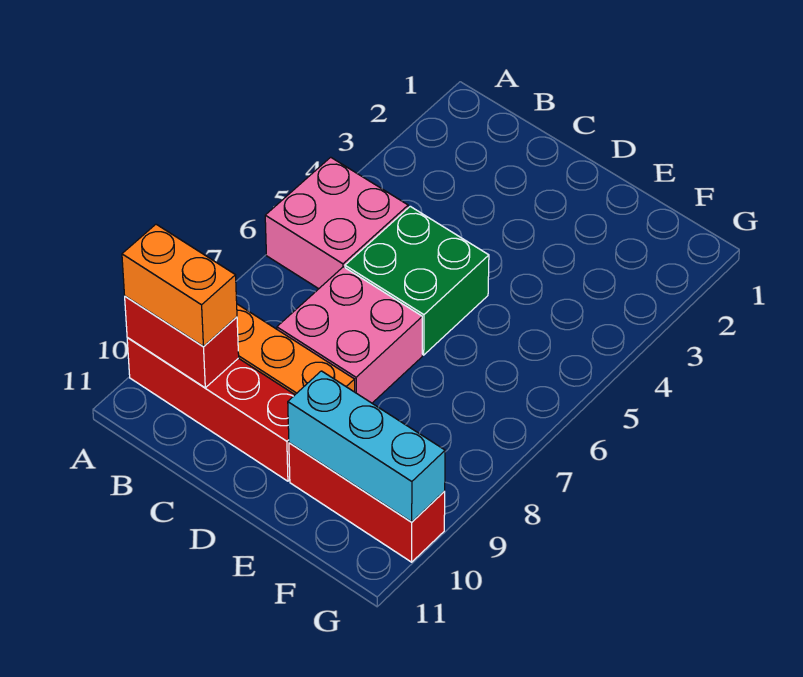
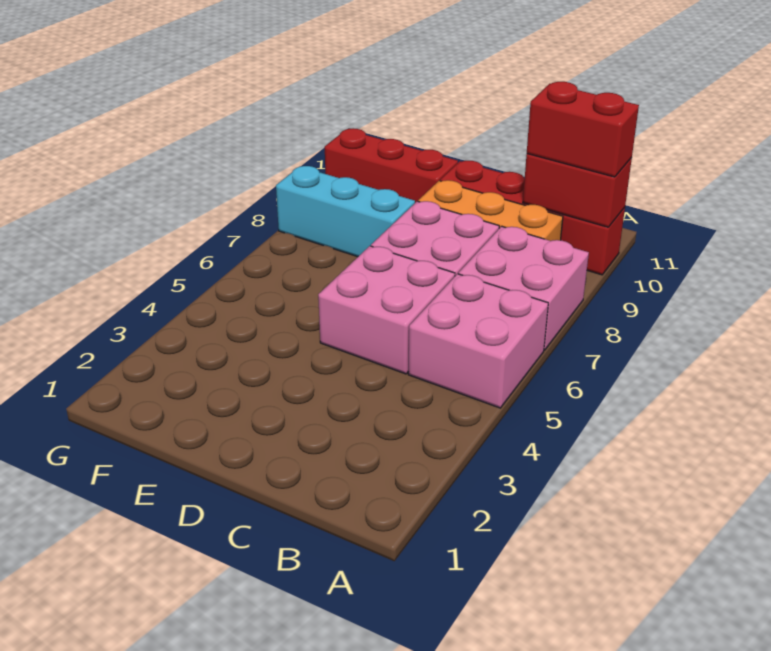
none -> pink 2x2 brick [458,226,589,350]
orange 1x2 brick [122,224,237,346] -> red 1x2 brick [527,82,639,177]
green 2x2 brick [345,206,489,355] -> pink 2x2 brick [318,246,455,374]
cyan 1x3 brick [288,371,445,522] -> cyan 1x3 brick moved to [276,166,415,257]

